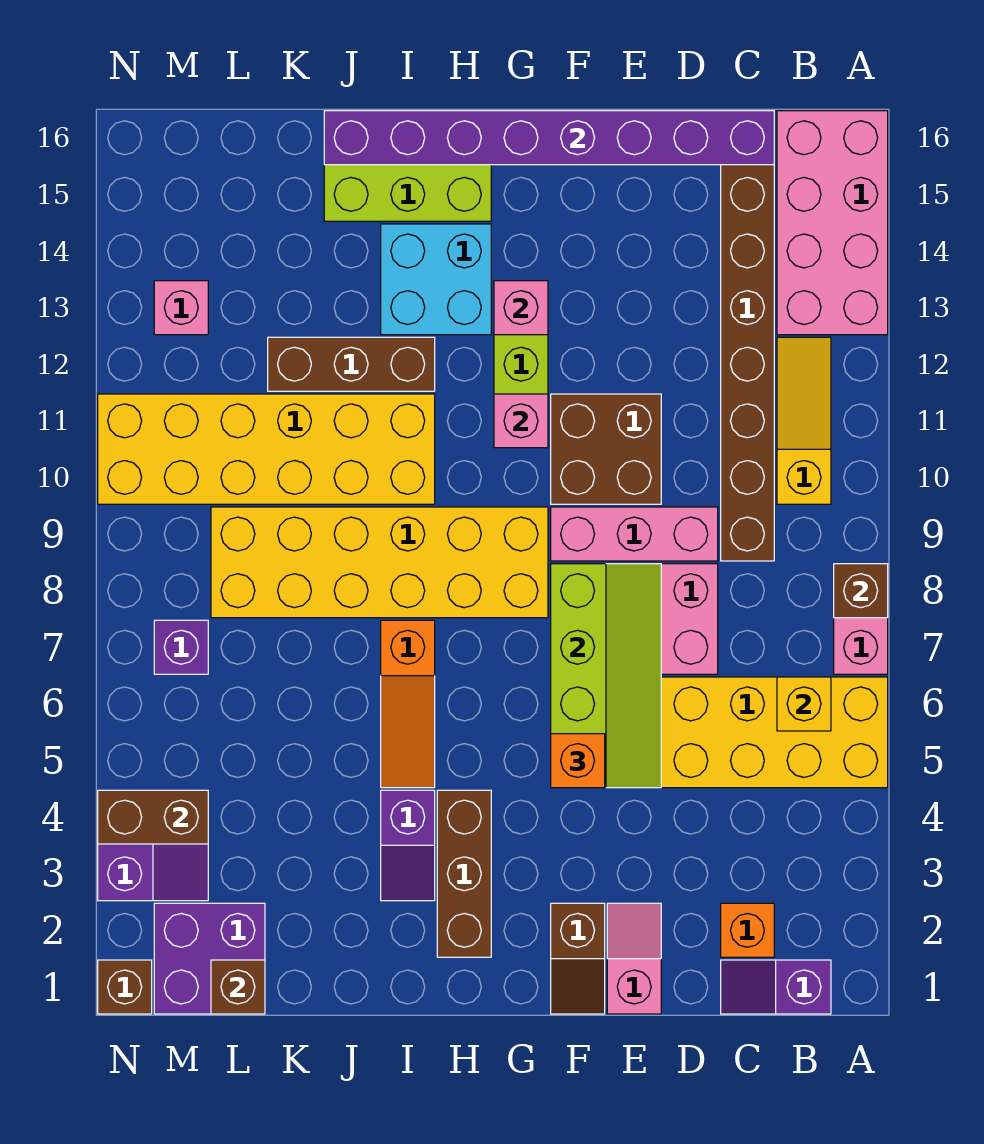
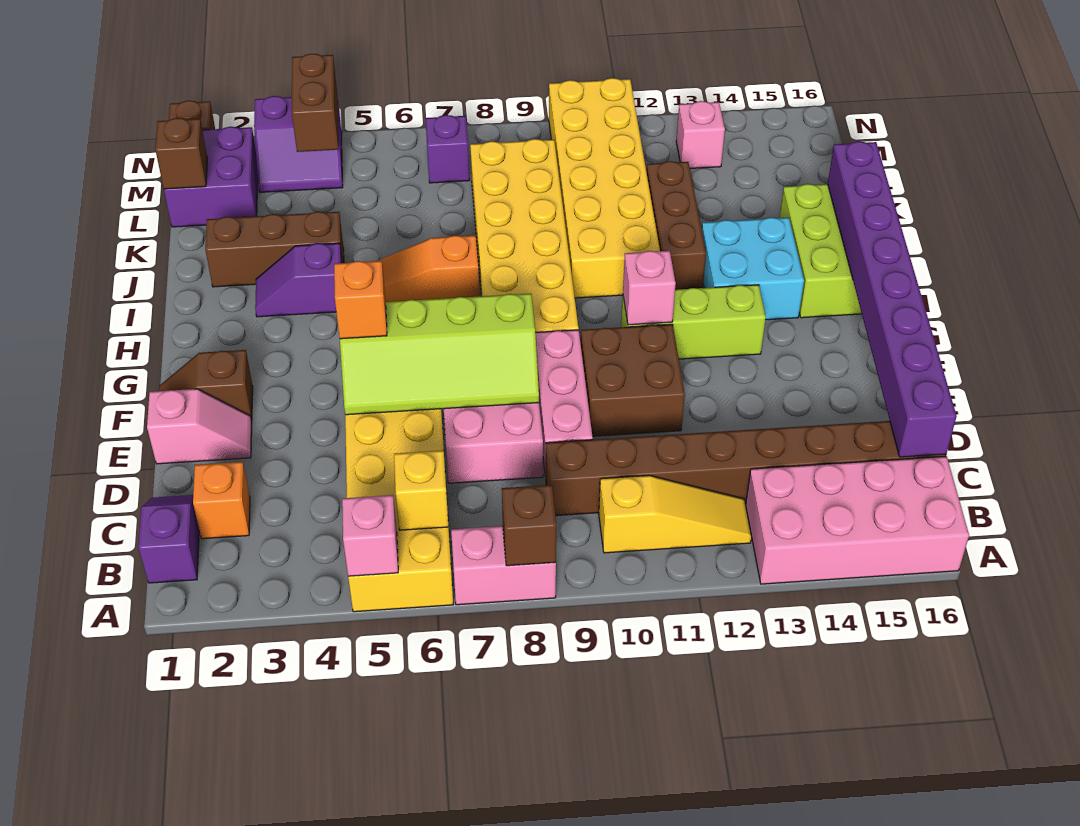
pink 1x1 brick [494,281,548,335] -> pink 1x1 brick moved to [342,495,398,577]
brown 1x3 brick [437,790,491,957] -> brown 1x3 brick moved to [205,212,344,287]

